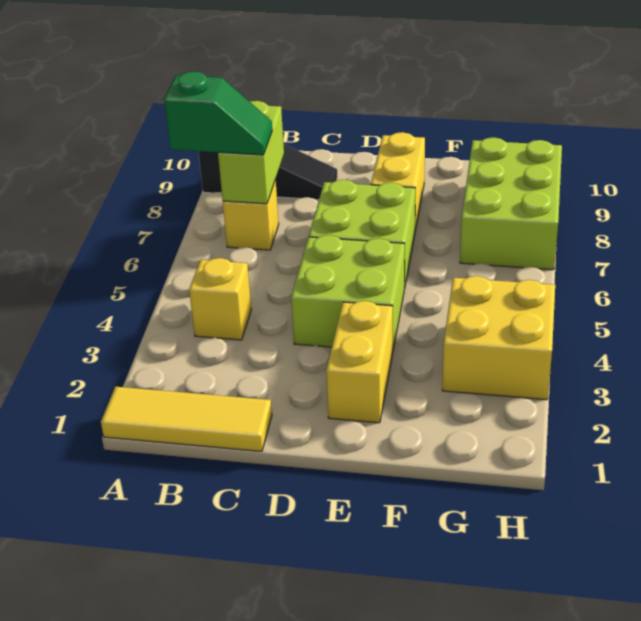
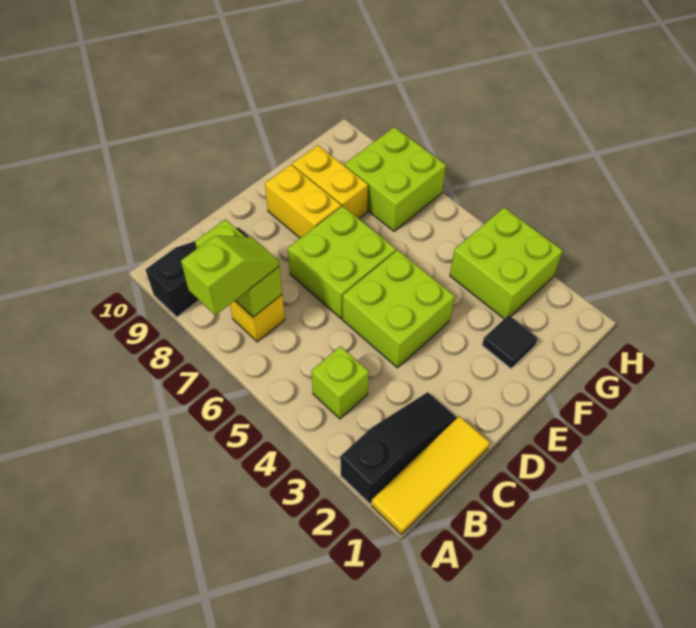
none -> black 1x3 slope [340,392,457,504]
green 1x2 slope [164,71,272,155] -> lime 1x2 slope [181,236,279,316]
yellow 1x1 brick [189,258,251,340] -> lime 1x1 brick [311,346,369,419]
yellow 1x2 brick [326,301,393,423] -> yellow 1x2 brick moved to [292,145,368,219]
none -> black 1x1 tile [482,315,538,369]
yellow 2x2 brick [442,276,555,400] -> lime 2x2 brick [450,208,563,319]
lime 2x3 brick [460,137,562,270] -> lime 2x2 brick [344,127,446,231]

